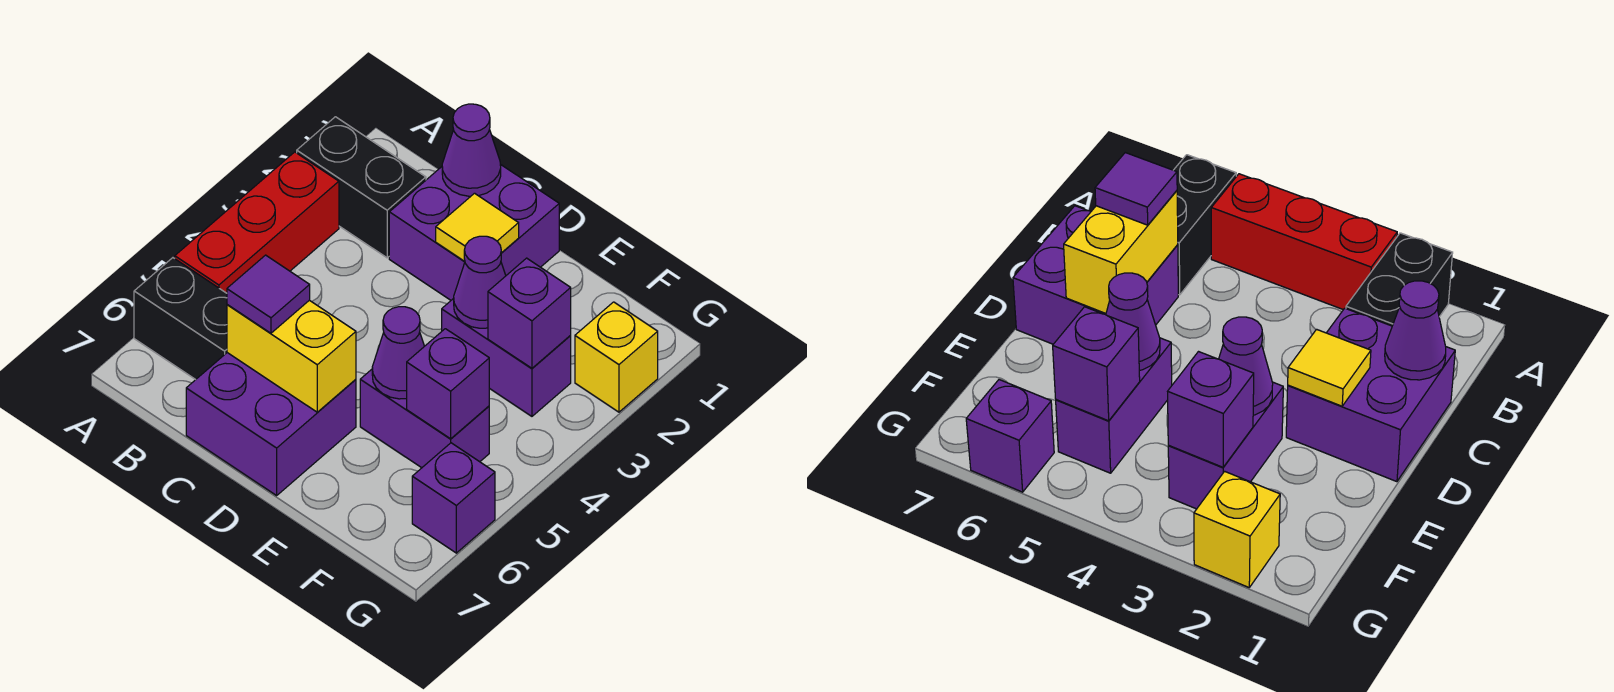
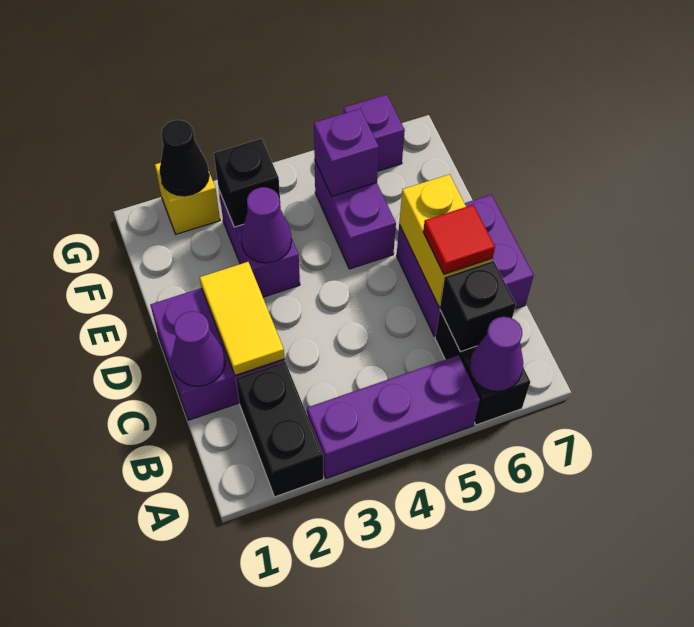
red 1x3 brick [175,152,339,293] -> purple 1x3 brick [307,355,480,478]
none -> black 1x1 brick [440,261,516,352]
purple 1x1 tile [227,255,310,333] -> red 1x1 tile [423,205,495,274]
yellow 1x1 tile [436,193,519,261] -> yellow 1x2 tile [200,262,285,375]
purple 1x1 cone [372,307,424,399] -> purple 1x1 cone moved to [470,317,523,391]
purple 1x1 brick [488,258,571,368] -> black 1x1 brick [214,139,281,227]
none -> black 1x1 cone [159,120,209,196]

